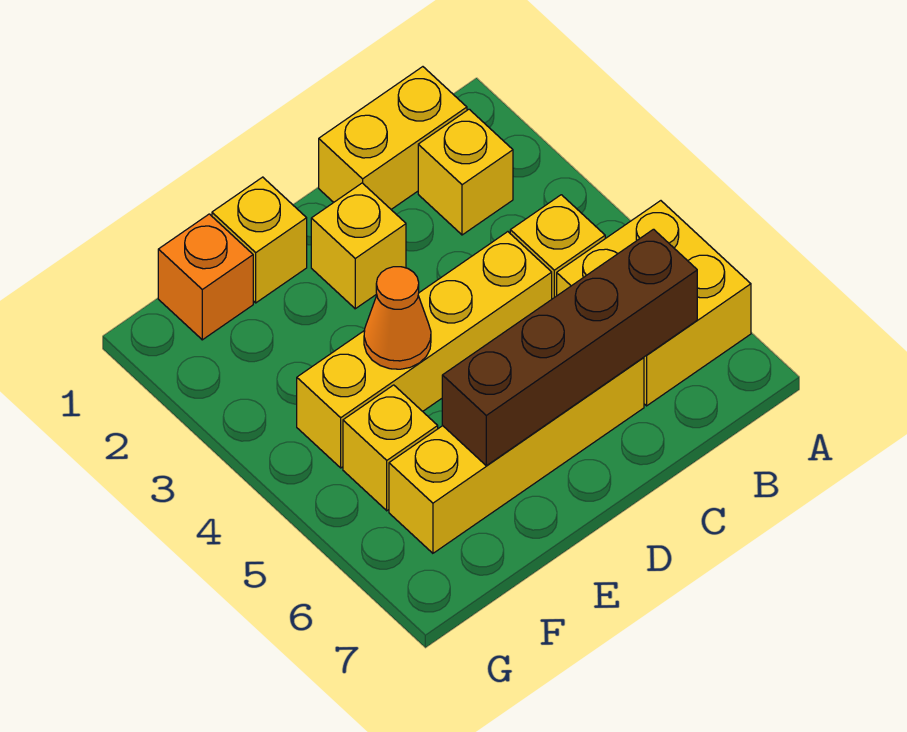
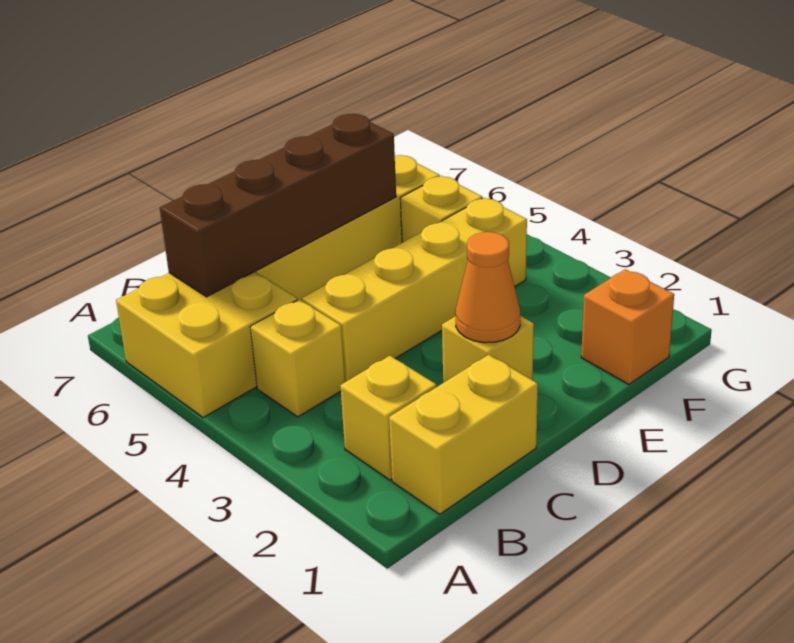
yellow 1x1 brick [212,177,307,303] -> none
orange 1x1 cone [364,267,431,369] -> orange 1x1 cone moved to [456,232,520,343]

